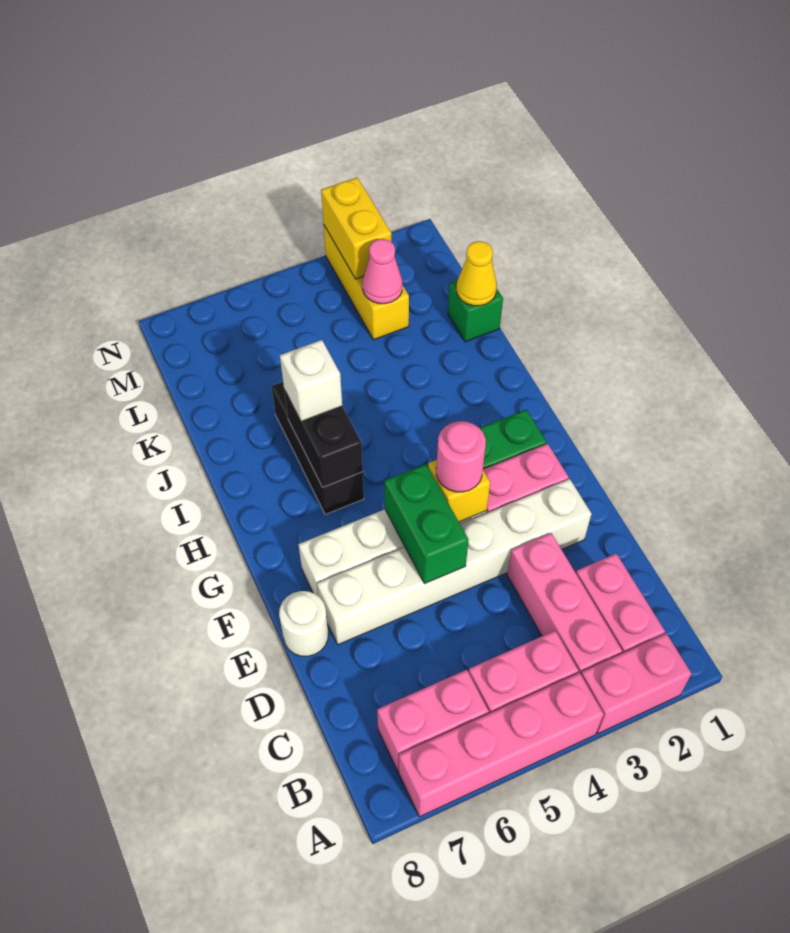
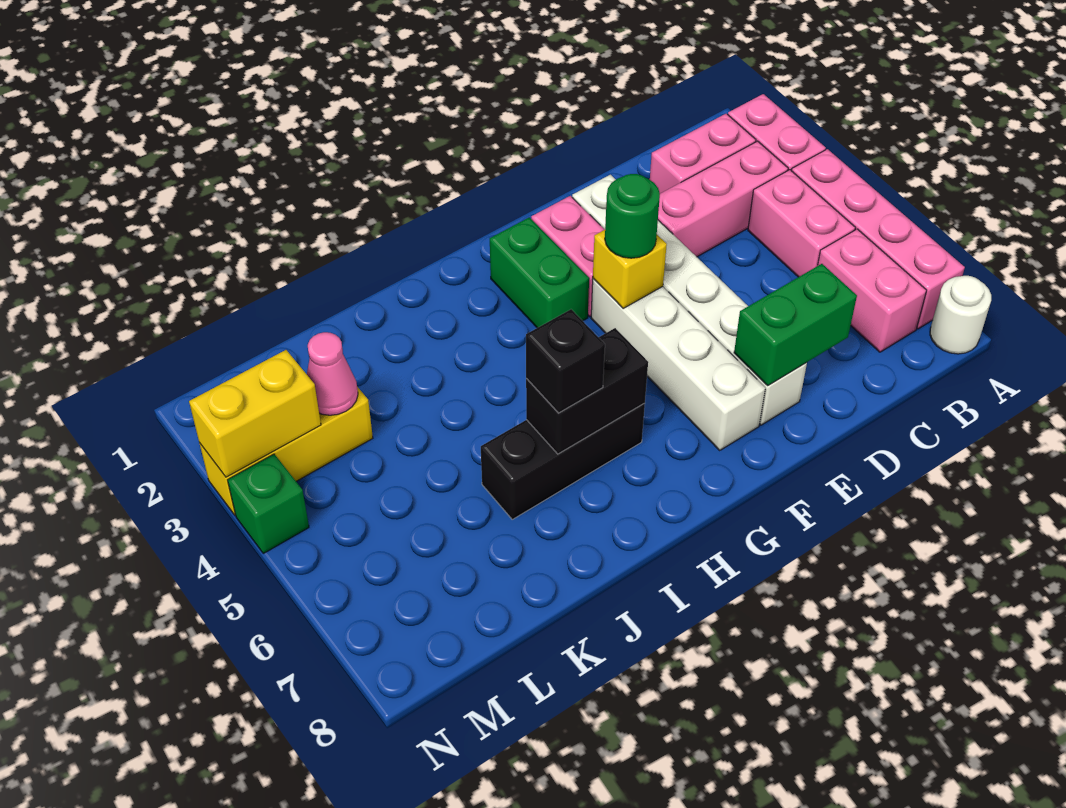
green 1x2 brick [384,464,468,584] -> green 1x2 brick moved to [734,264,857,386]
white 1x1 round brick [279,591,328,656] -> white 1x1 round brick moved to [930,276,991,354]
pink 1x1 round brick [436,421,486,492] -> green 1x1 round brick [605,174,660,258]
white 1x1 brick [280,340,342,422] -> black 1x1 brick [526,309,605,413]
green 1x1 brick [448,281,503,342] -> green 1x1 brick moved to [228,454,309,553]
yellow 1x1 cone [457,241,497,306] -> none

